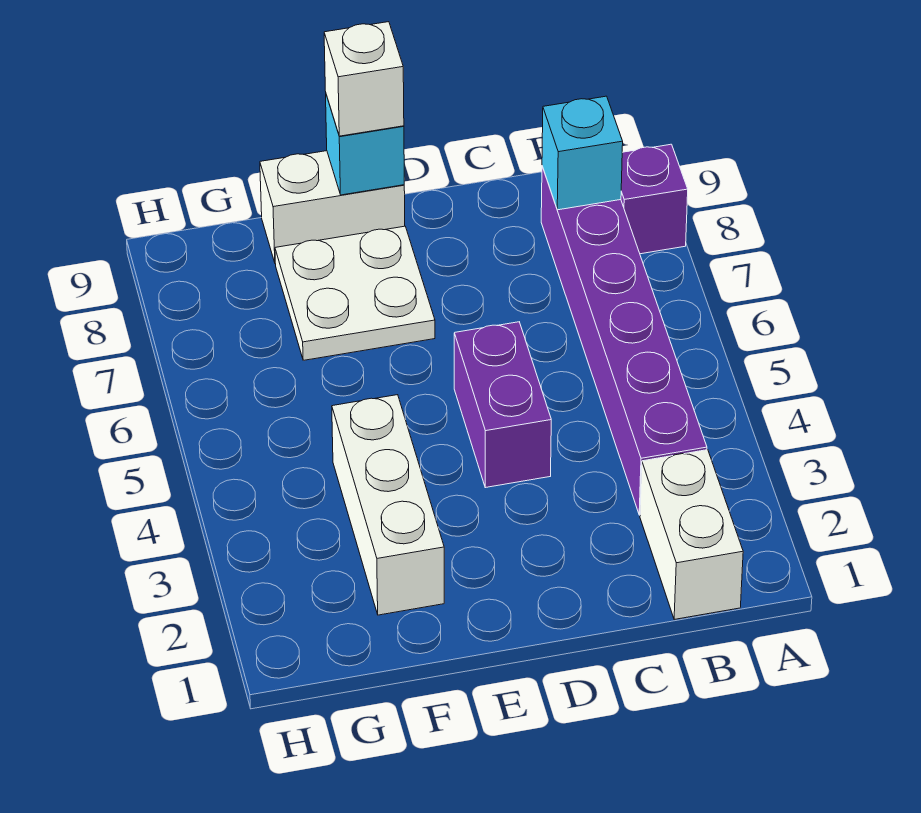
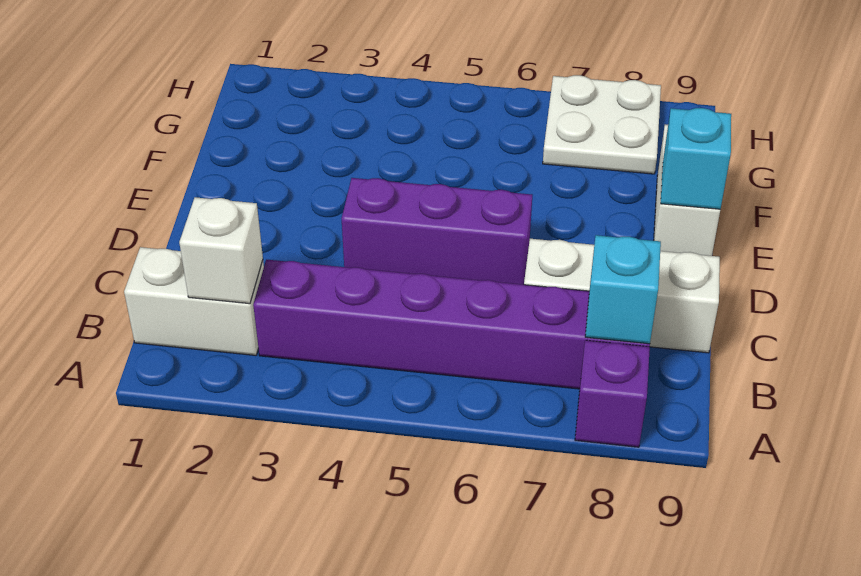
purple 1x2 brick [454,322,551,488] -> purple 1x3 brick [342,178,532,285]
white 2x2 plate [275,226,435,360] -> white 2x2 plate moved to [543,75,661,174]
white 1x1 brick [324,22,404,136] -> white 1x1 brick moved to [179,197,263,304]
white 1x3 brick [332,395,444,615] -> white 1x3 brick moved to [524,239,720,353]

